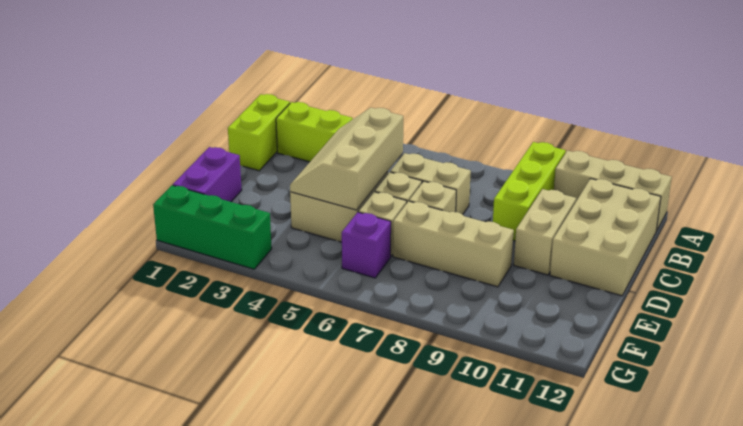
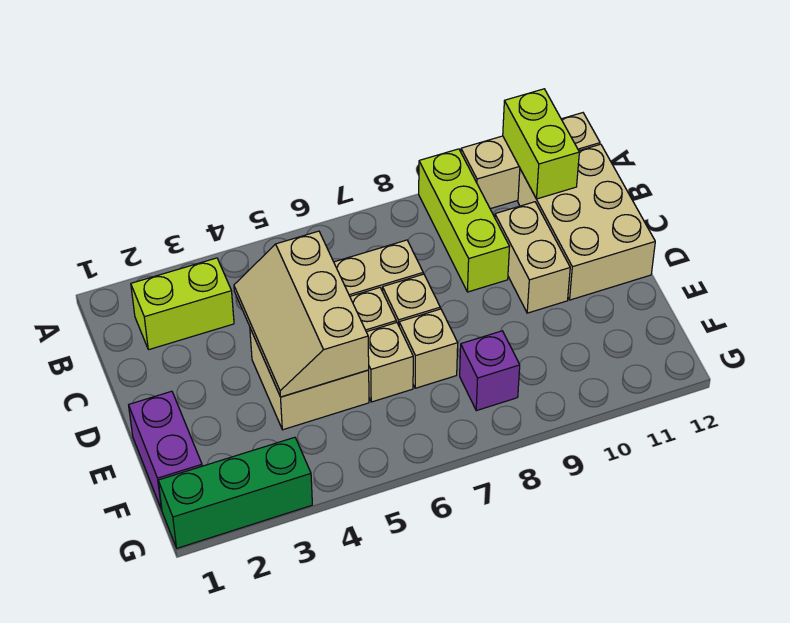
lime 1x2 brick [228,94,290,171] -> lime 1x2 brick moved to [503,89,579,199]
tan 1x3 brick [393,201,514,287] -> tan 1x1 brick [399,309,458,388]
purple 1x1 brick [342,212,391,278] -> purple 1x1 brick moved to [460,331,520,411]

